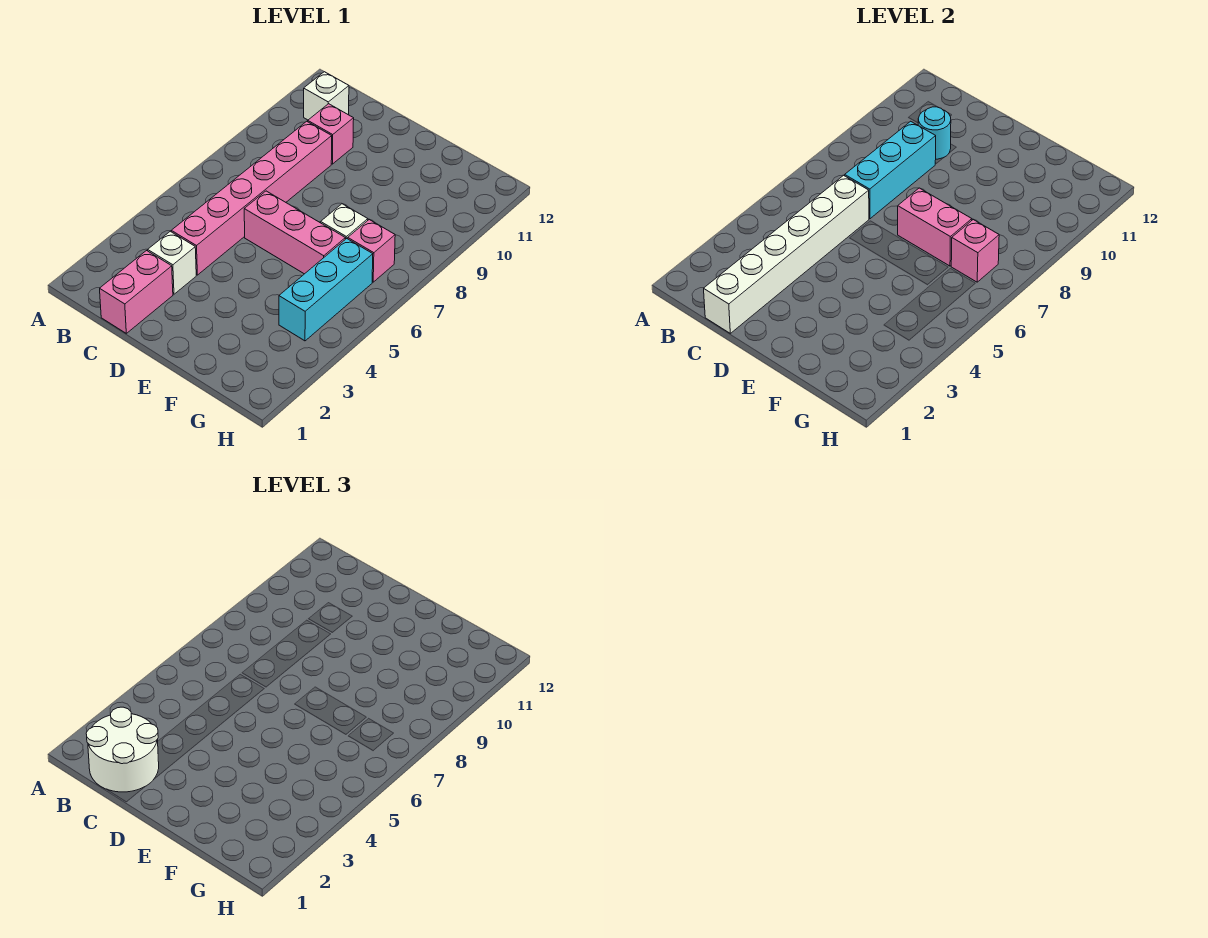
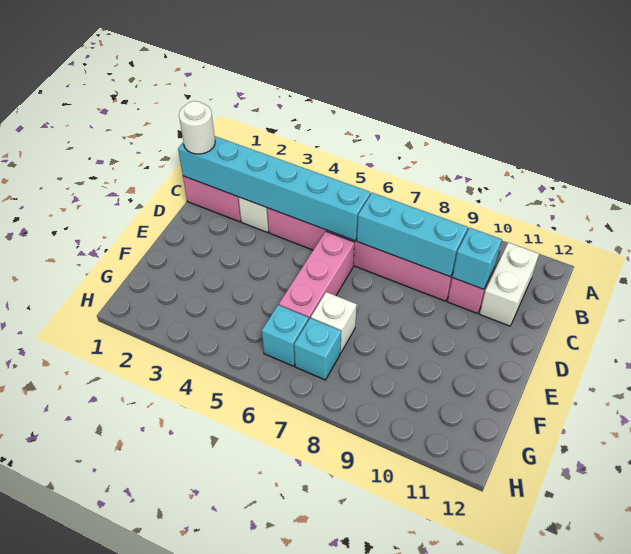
white 2x2 round brick [86,707,159,792] -> white 1x1 round brick [179,101,215,154]
white 1x1 brick [304,72,349,120] -> white 1x2 brick [480,243,539,326]
white 1x6 brick [704,175,869,333] -> cyan 1x6 brick [178,136,370,241]
cyan 1x1 round brick [918,107,951,159] -> cyan 1x1 brick [452,228,502,289]
pink 1x2 brick [898,188,972,266] -> none
cyan 1x3 brick [279,238,373,341] -> cyan 1x1 brick [262,305,309,366]
pink 1x1 brick [348,219,395,282] -> cyan 1x1 brick [294,318,341,380]
pink 1x1 brick [951,219,999,282] -> none

